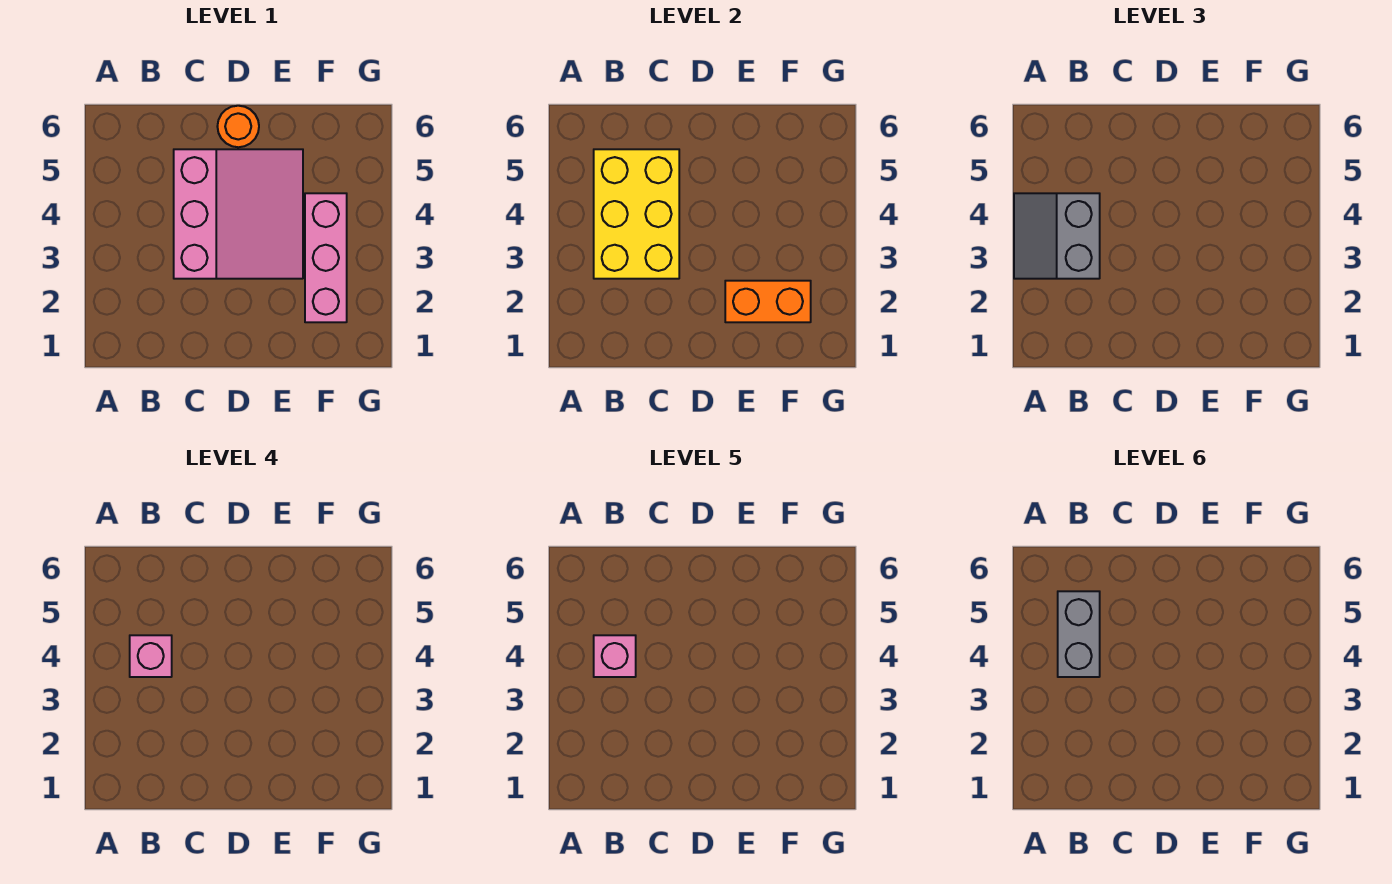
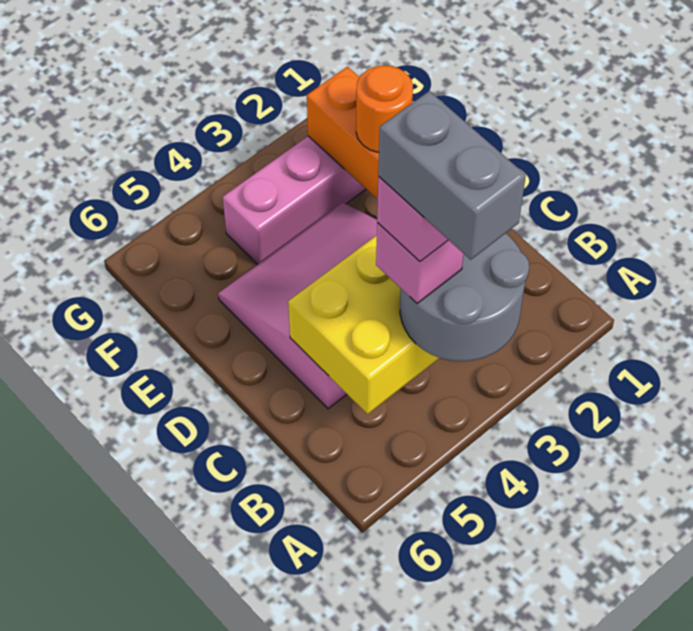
grey 2x2 slope [1014,193,1100,279] -> grey 2x2 round brick [400,233,529,361]
grey 1x2 brick [1058,591,1100,677] -> grey 1x2 brick turned to [378,91,526,260]
orange 1x1 round brick [217,106,259,147] -> orange 1x1 round brick moved to [356,65,413,152]

